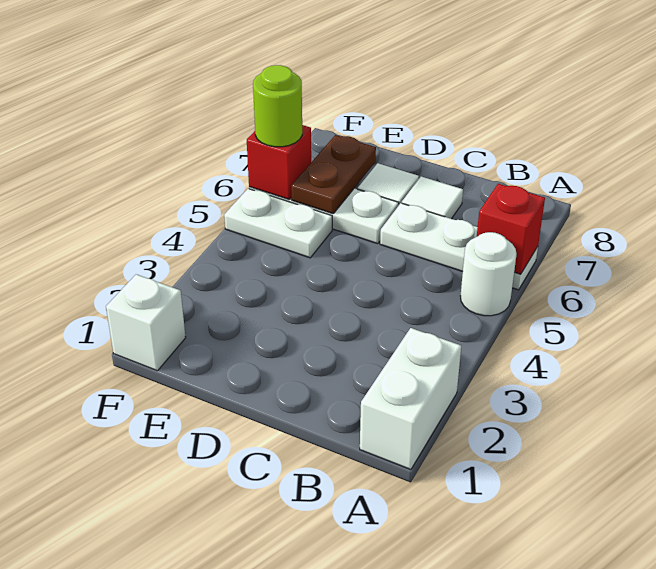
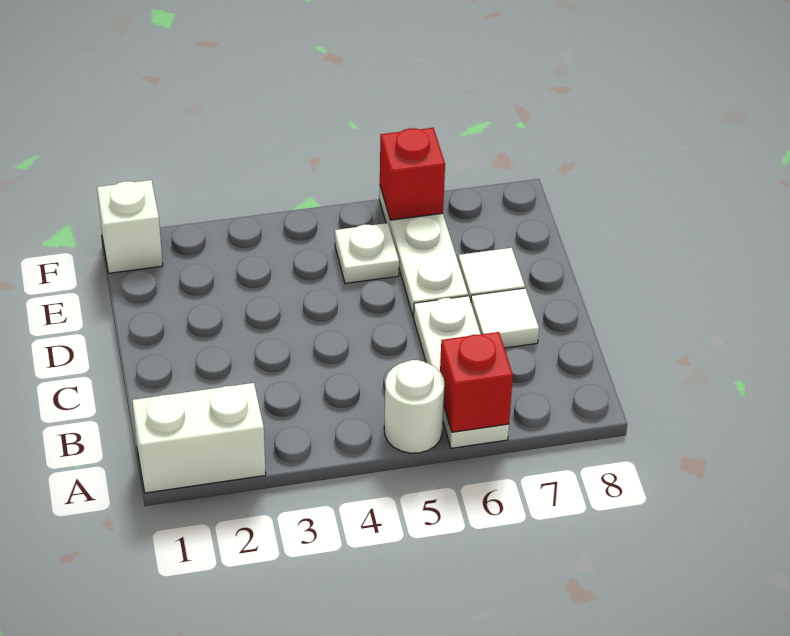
white 1x2 plate [224,189,332,258] -> white 1x1 plate [335,223,399,283]
brown 1x2 plate [291,135,376,214] -> none
lime 1x1 round brick [253,65,302,147] -> none

